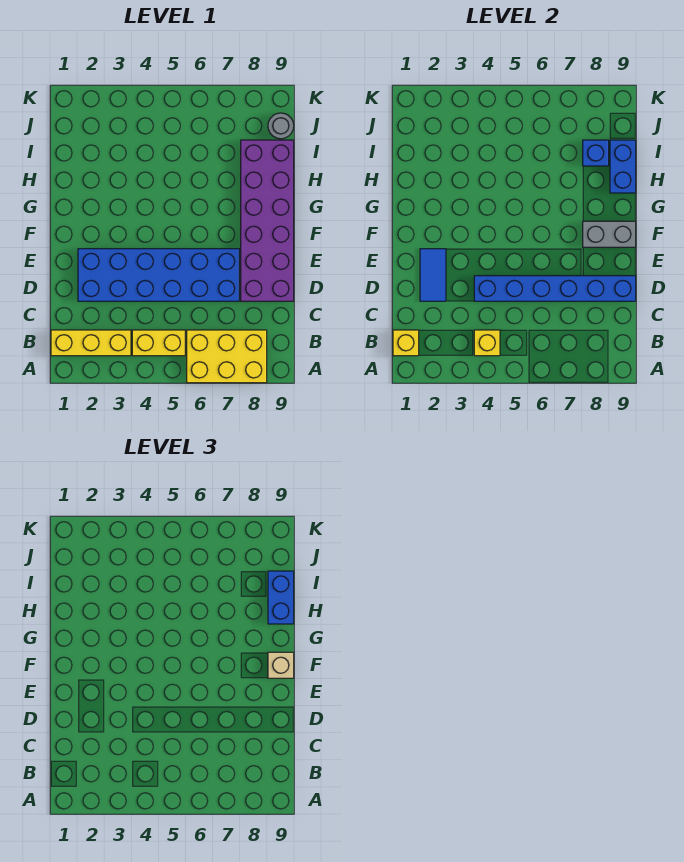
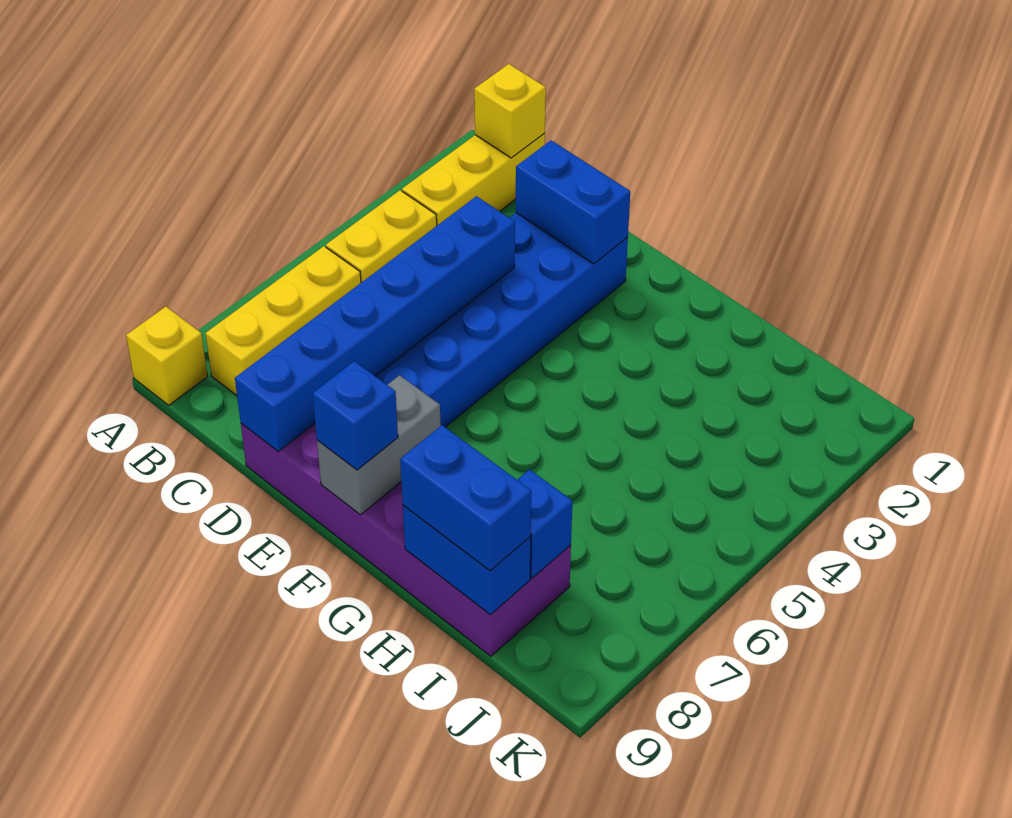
yellow 2x3 brick [187,330,267,383] -> yellow 1x3 brick [205,246,361,396]
yellow 1x1 brick [474,330,500,356] -> yellow 1x1 brick moved to [126,307,208,405]
blue 1x2 tile [420,249,446,301] -> blue 1x2 brick [516,140,630,264]
tan 1x1 brick [268,652,294,678] -> blue 1x1 brick [313,361,398,470]
grey 1x1 round brick [268,113,294,139] -> none

